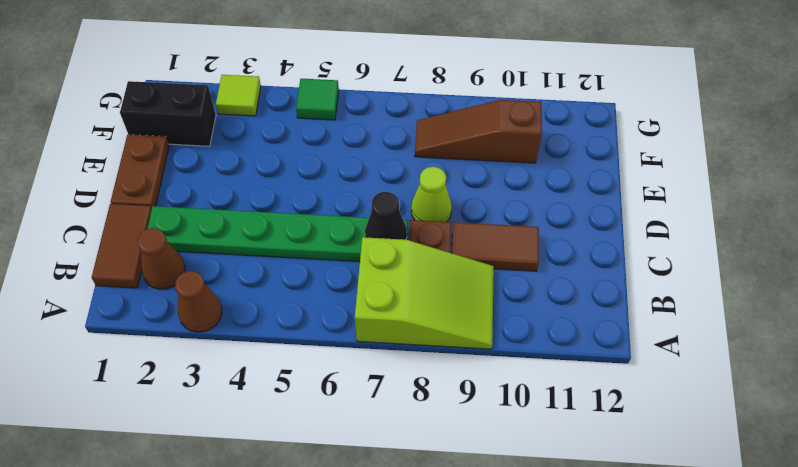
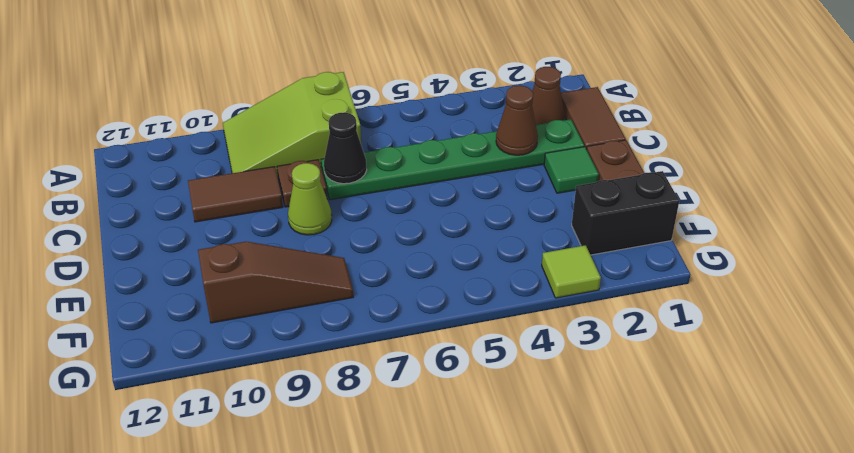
brown 1x1 cone [175,271,222,332] -> brown 1x1 cone moved to [496,85,538,155]
green 1x1 tile [296,79,339,120] -> green 1x1 tile moved to [544,147,599,193]

